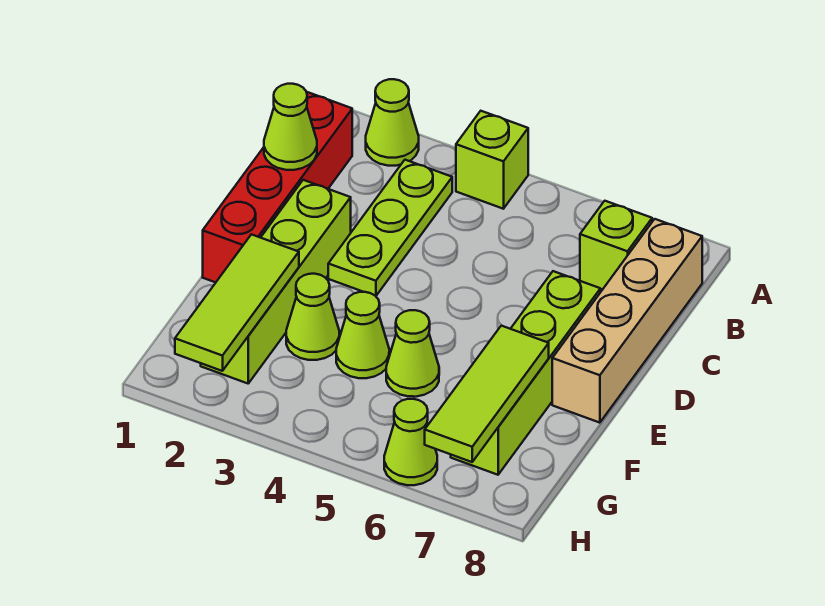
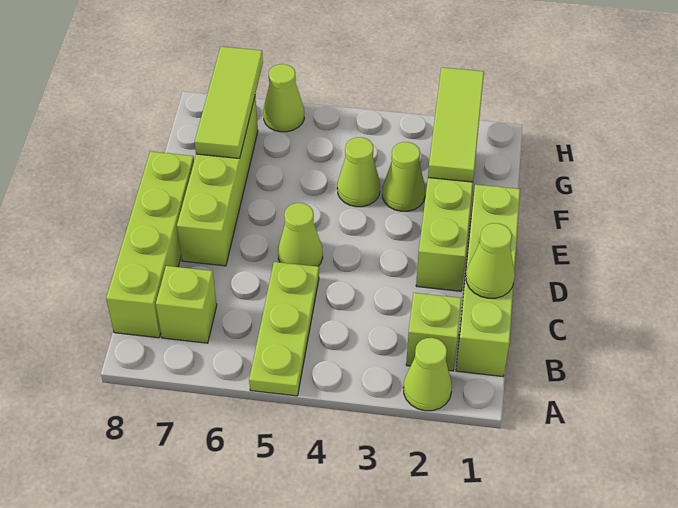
lime 1x1 brick [456,111,528,209] -> lime 1x1 brick moved to [406,293,461,371]
red 1x4 brick [203,92,352,282] -> lime 1x4 brick [456,184,520,377]
lime 1x3 plate [328,160,452,296] -> lime 1x3 plate moved to [249,262,319,396]
tan 1x4 brick [552,219,702,423] -> lime 1x4 brick [106,152,194,338]
lime 1x1 cone [386,310,439,397] -> lime 1x1 cone moved to [278,203,323,266]

